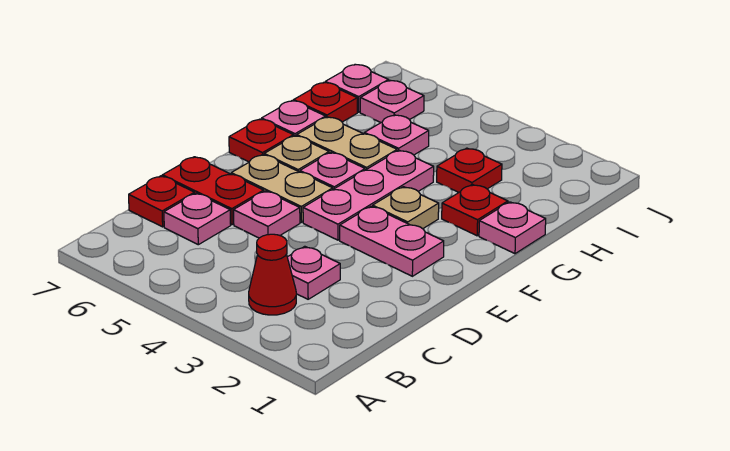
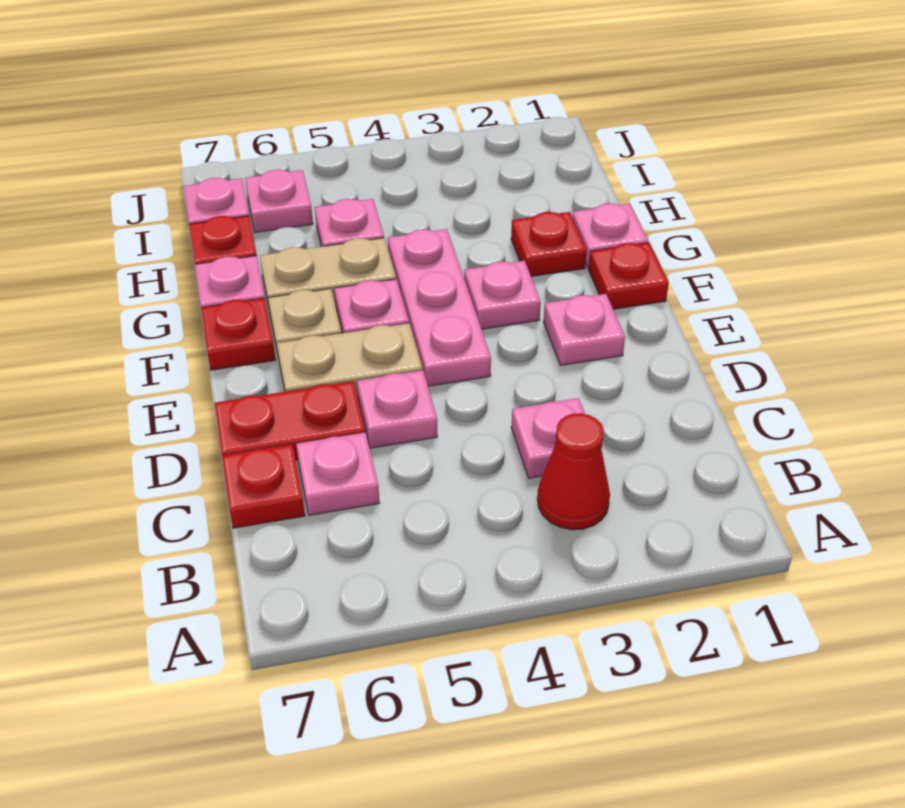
pink 1x2 plate [340,206,444,276] -> pink 1x1 plate [544,294,625,365]
tan 1x1 plate [373,187,439,229] -> pink 1x1 plate [464,261,541,329]
red 1x1 plate [437,148,502,193] -> red 1x1 plate moved to [589,243,669,309]

